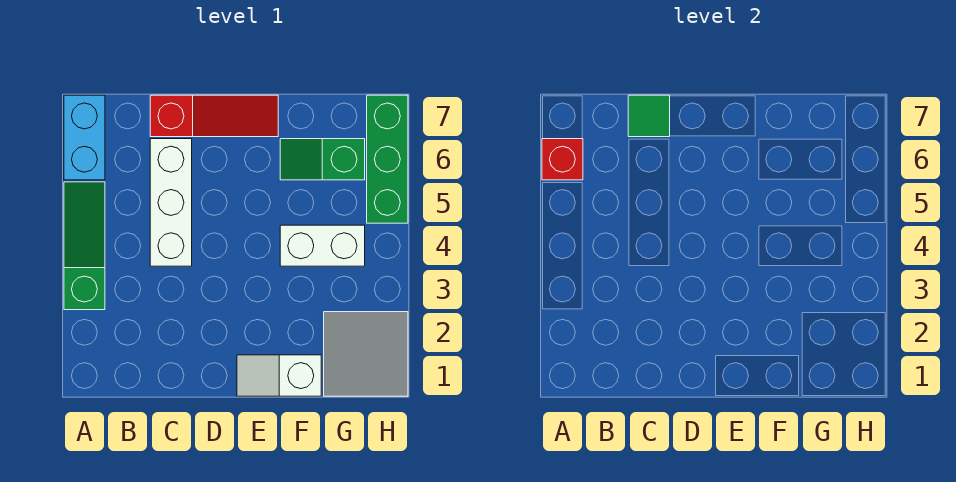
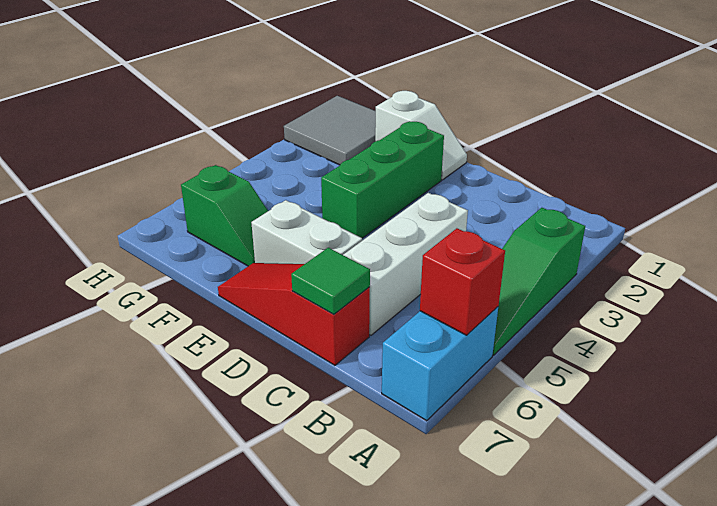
white 1x2 brick [280,225,365,266] -> white 1x2 brick moved to [251,200,362,264]
green 1x3 brick [367,95,408,223] -> green 1x3 brick moved to [321,122,444,238]

